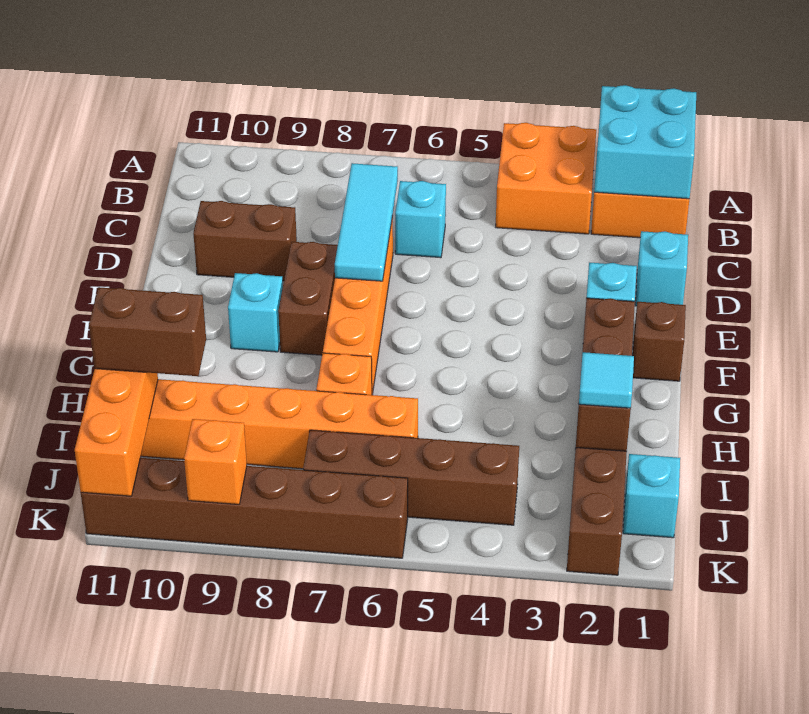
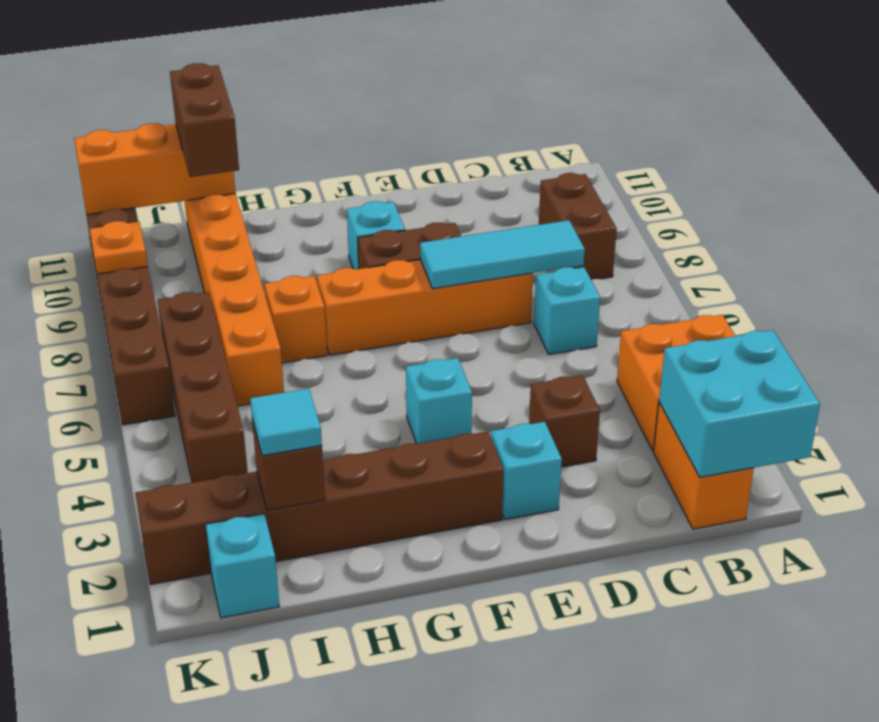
cyan 1x1 brick [635,231,688,306] -> cyan 1x1 brick moved to [406,358,472,444]
brown 1x2 brick [193,201,297,281] -> brown 1x2 brick moved to [539,173,617,280]
brown 1x1 brick [633,302,686,381] -> brown 1x1 brick moved to [529,375,600,467]
orange 1x1 brick [184,419,247,504] -> orange 1x1 plate [90,221,148,274]

